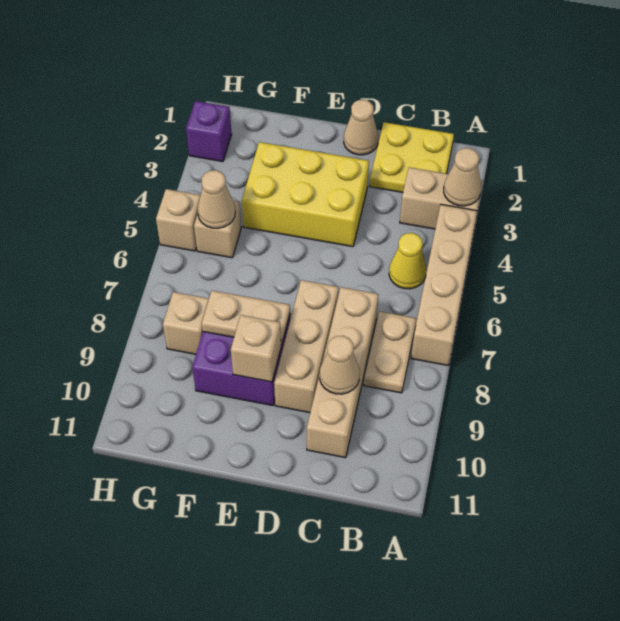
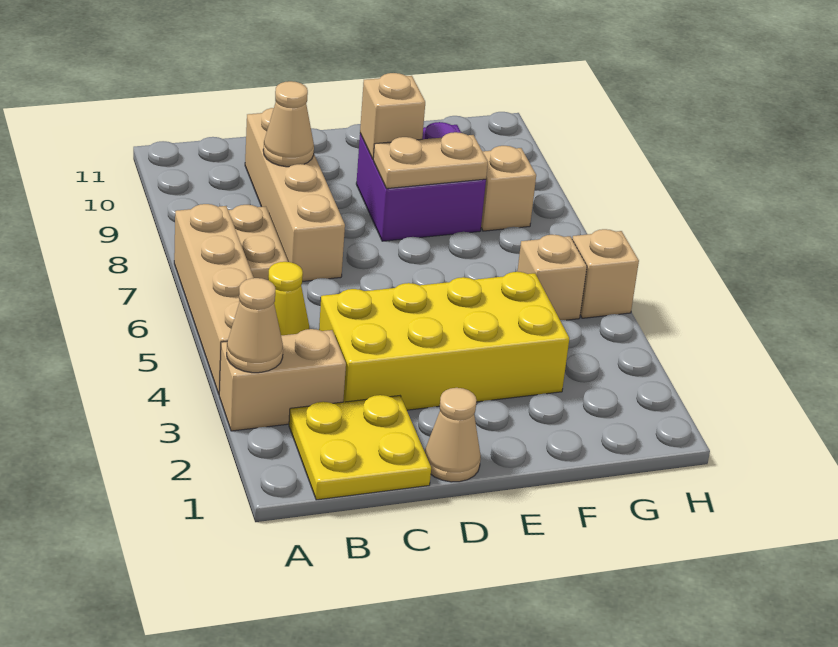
yellow 2x3 brick [242,142,369,247] -> yellow 2x4 brick [319,272,569,410]
tan 1x3 brick [274,280,339,413] -> none
tan 1x1 cone [198,170,235,228] -> none
purple 1x1 brick [186,101,232,162] -> none

